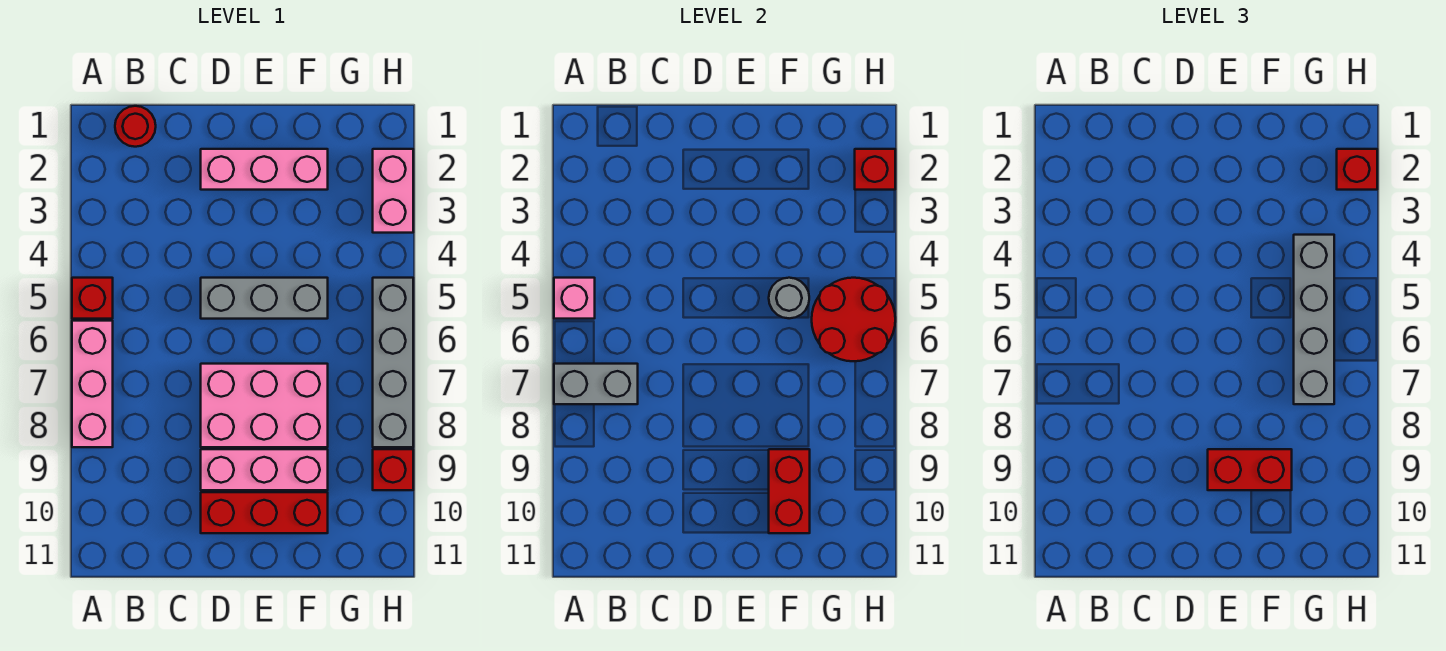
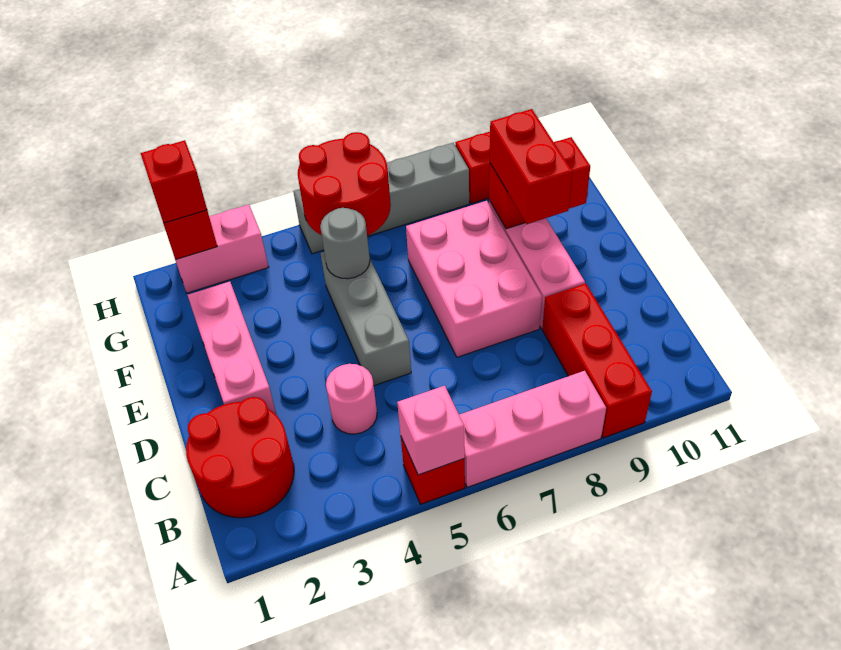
grey 1x2 brick [554,364,638,404] -> none
red 1x1 round brick [115,106,156,147] -> red 2x2 round brick [186,397,294,518]
none -> pink 1x1 round brick [326,364,377,434]
red 1x3 brick [201,492,328,533] -> red 1x3 brick moved to [542,283,652,438]
grey 1x4 brick [1294,235,1334,404] -> none

